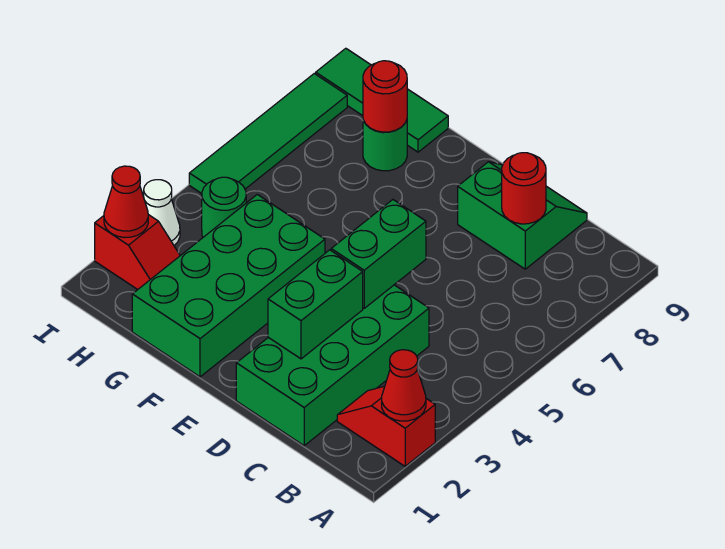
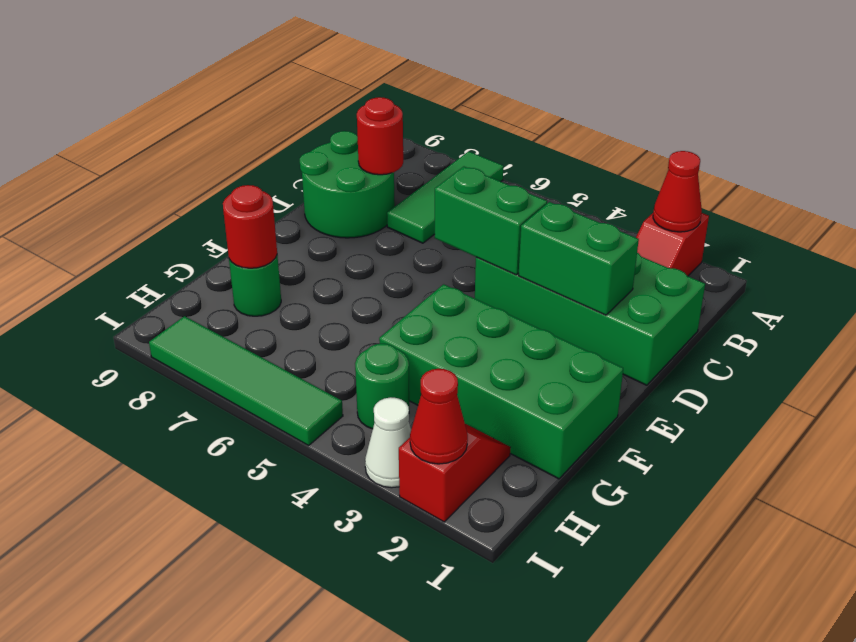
green 2x2 slope [458,162,587,269] -> green 2x2 round brick [300,131,395,238]
green 1x3 tile [316,48,448,152] -> green 1x3 tile moved to [387,151,503,243]

